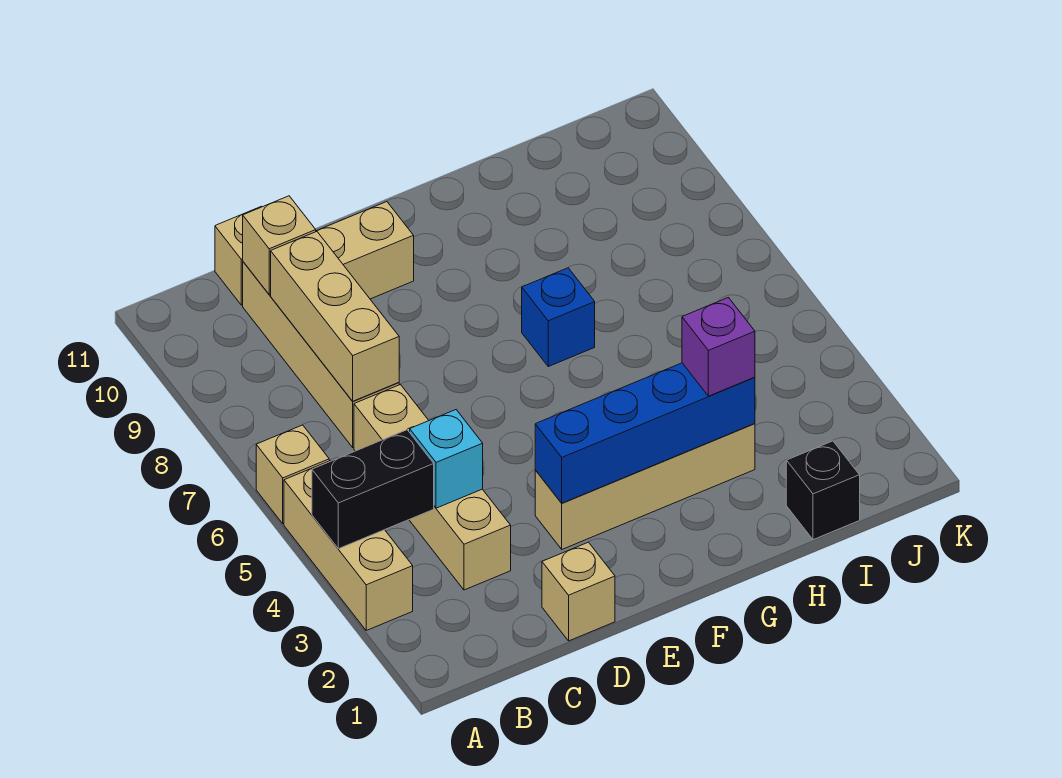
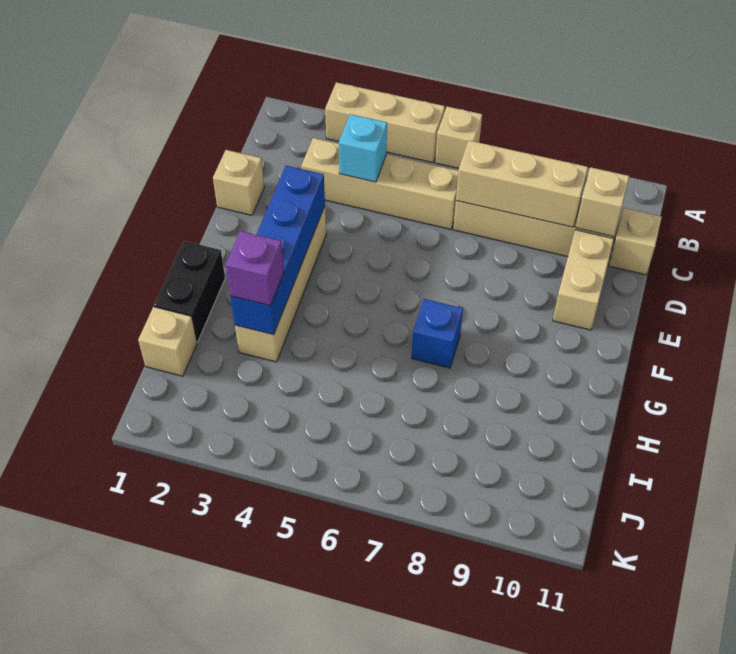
black 1x2 brick [312,430,434,549] -> black 1x2 brick moved to [154,241,225,342]
black 1x1 brick [786,441,860,540] -> tan 1x1 brick [138,307,197,376]

